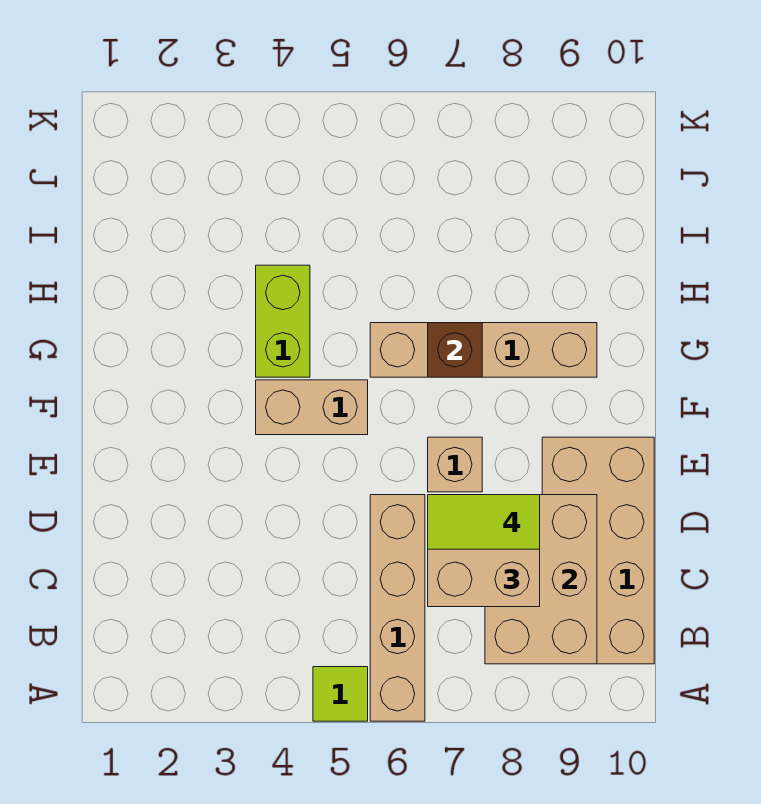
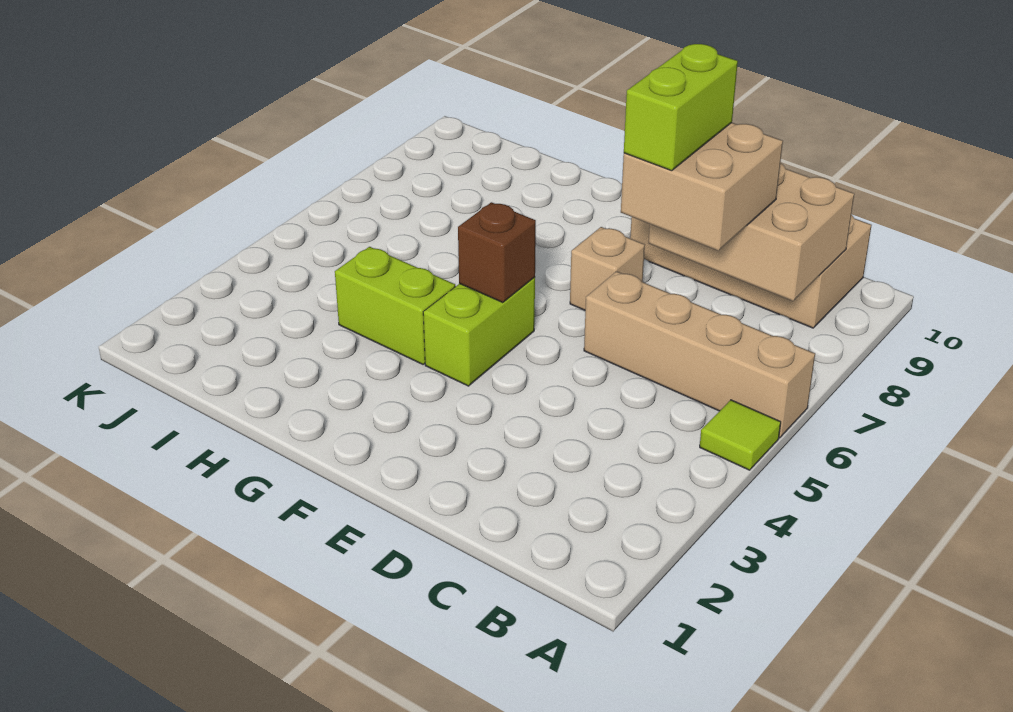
lime 1x2 tile [428,495,540,549] -> lime 1x2 brick [624,44,738,171]
tan 1x2 brick [256,380,368,435] -> lime 1x2 brick [423,277,535,386]
tan 1x4 brick [370,323,597,377] -> none
brown 1x1 brick [428,323,482,377] -> brown 1x1 brick moved to [458,202,536,303]

